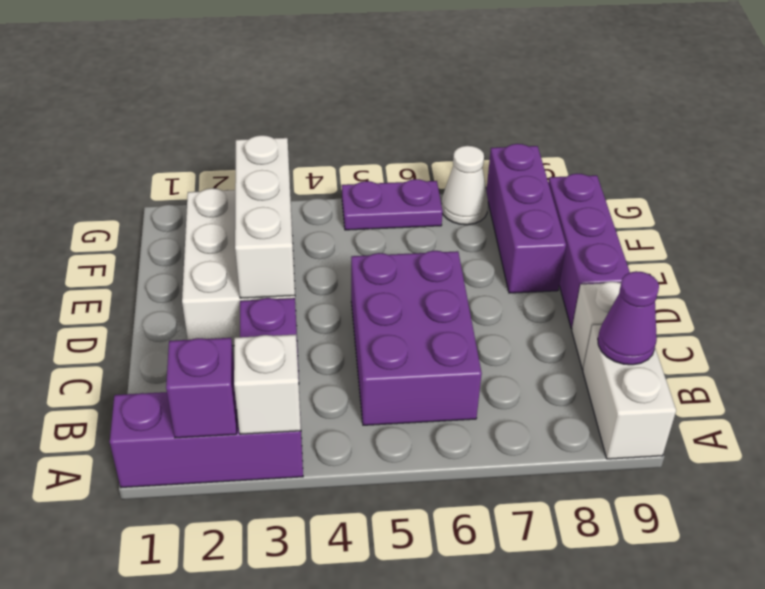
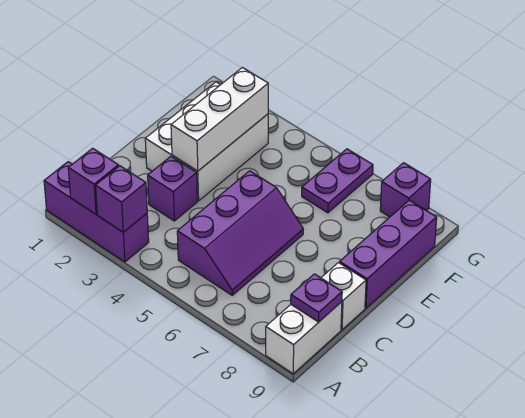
white 1x1 brick [234,334,301,434] -> purple 1x1 brick [96,166,147,232]
purple 2x3 brick [351,251,482,425] -> purple 2x3 slope [177,171,303,295]
purple 1x1 cone [598,271,659,365] -> purple 1x1 plate [291,274,342,322]
purple 1x3 brick [486,144,566,293] -> purple 1x1 brick [380,163,431,217]
purple 1x2 plate [342,179,443,230] -> purple 1x2 plate turned to [302,149,373,213]
white 1x1 cone [441,146,488,225] -> none

